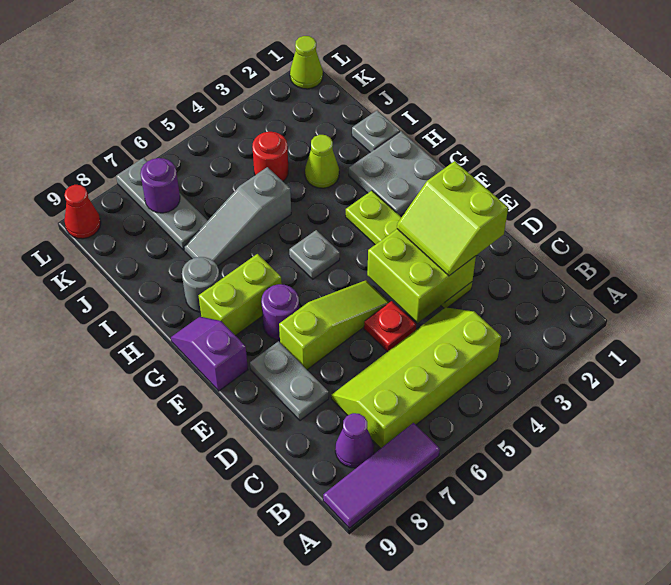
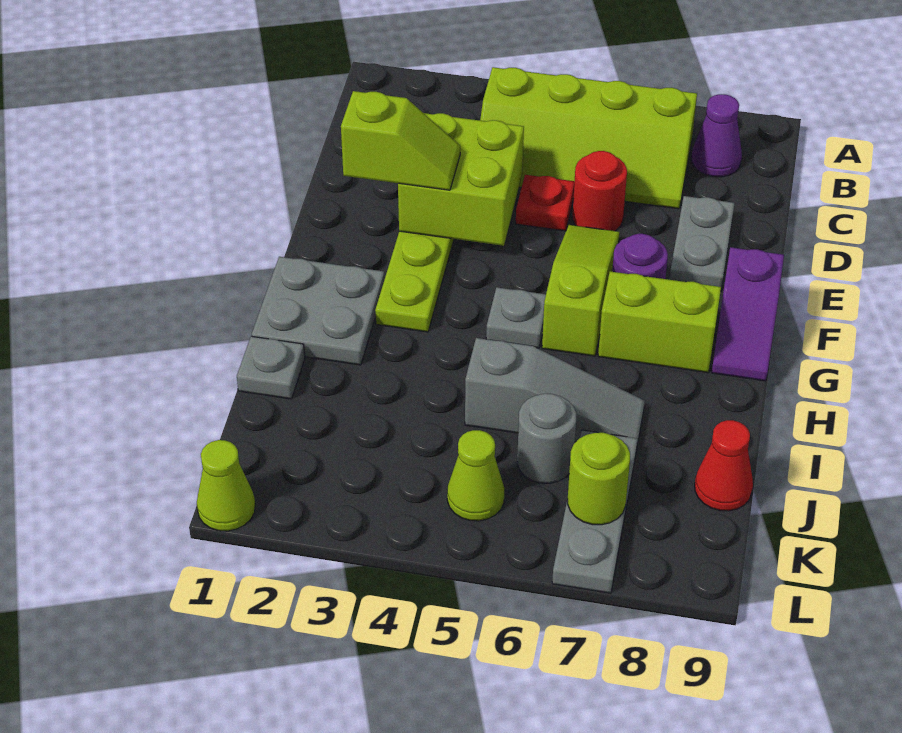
purple 1x3 tile [323,423,440,528] -> none
lime 2x2 slope [397,161,508,276] -> lime 1x2 slope [341,91,460,190]
lime 1x3 slope [279,280,389,370] -> lime 1x3 slope turned to [542,225,620,356]
grey 1x1 round brick [182,257,220,312] -> grey 1x1 round brick moved to [517,393,576,483]
lime 1x1 cone [305,135,339,188] -> lime 1x1 cone moved to [447,430,505,521]
red 1x1 round brick [252,132,288,181] -> red 1x1 round brick moved to [573,151,627,231]
purple 1x1 round brick [140,158,180,213] -> lime 1x1 round brick [568,433,630,525]
red 1x1 cone [64,185,101,239] -> red 1x1 cone moved to [695,420,753,511]

